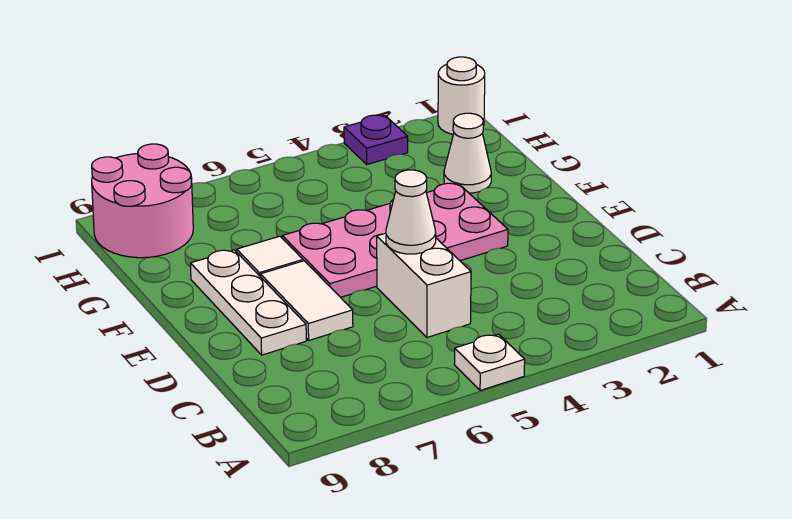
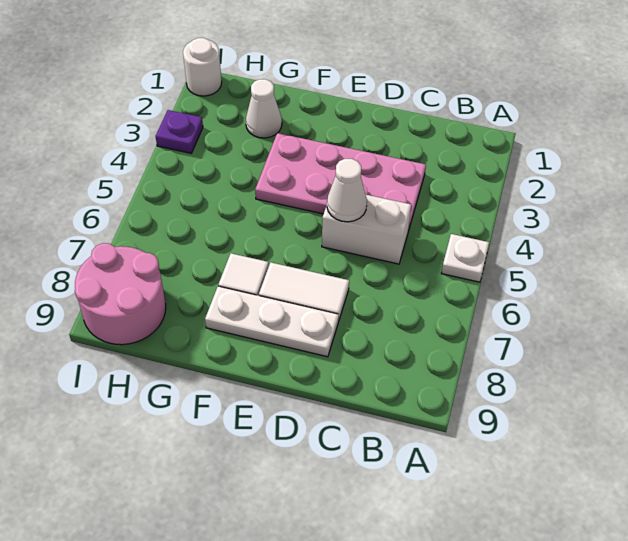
pink 2x4 plate [282,183,508,297] -> pink 2x4 plate turned to [255,133,426,231]

